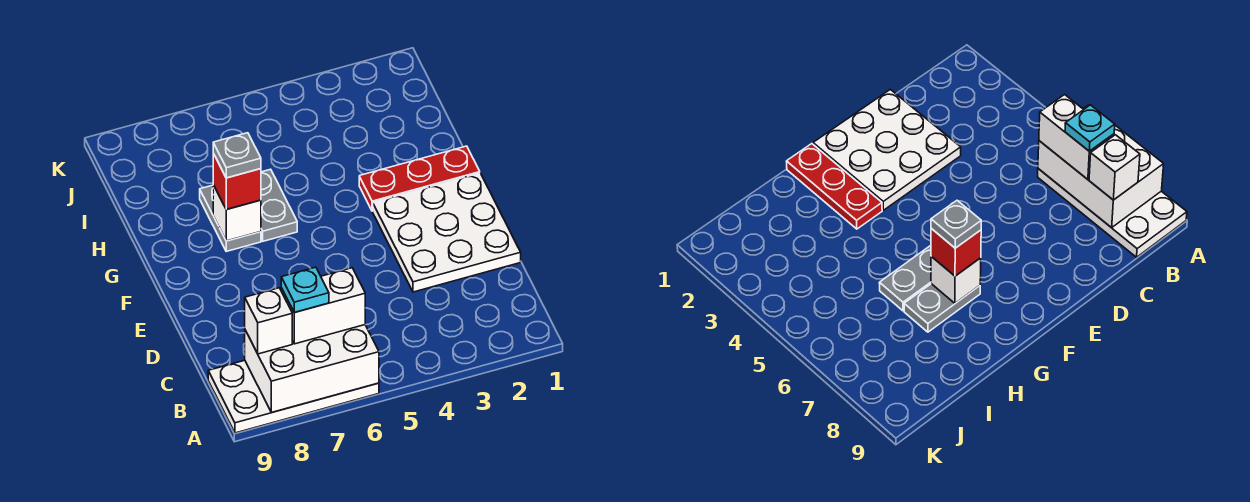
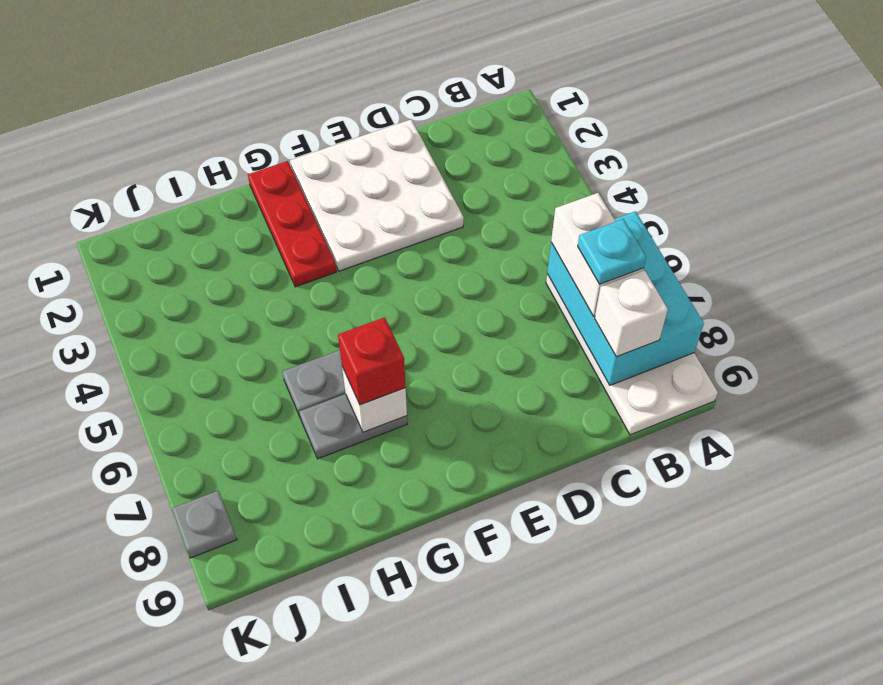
white 2x3 brick [245,325,379,412] -> cyan 2x3 brick [547,211,704,385]
grey 1x1 plate [213,133,261,178] -> grey 1x1 plate moved to [172,491,237,558]

